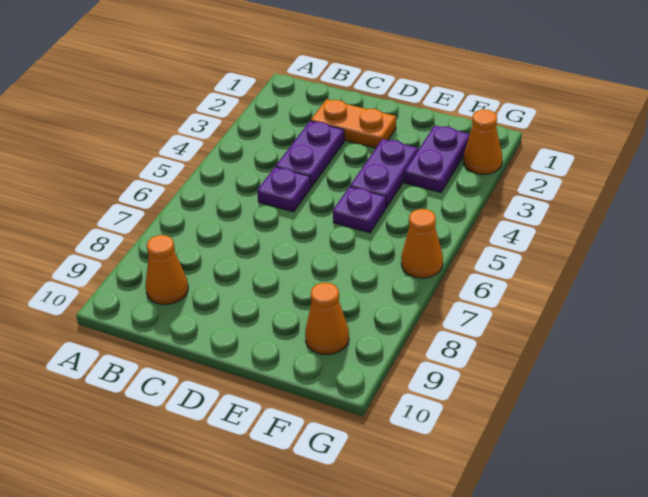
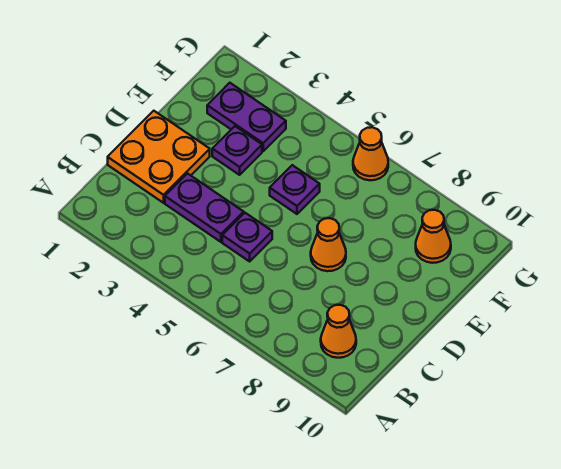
orange 1x2 plate [311,99,396,148] -> orange 2x2 plate [108,111,210,203]
purple 1x2 plate [350,139,418,207] -> purple 1x1 plate [212,126,262,175]
orange 1x1 cone [464,109,502,174] -> orange 1x1 cone moved to [311,218,346,271]

